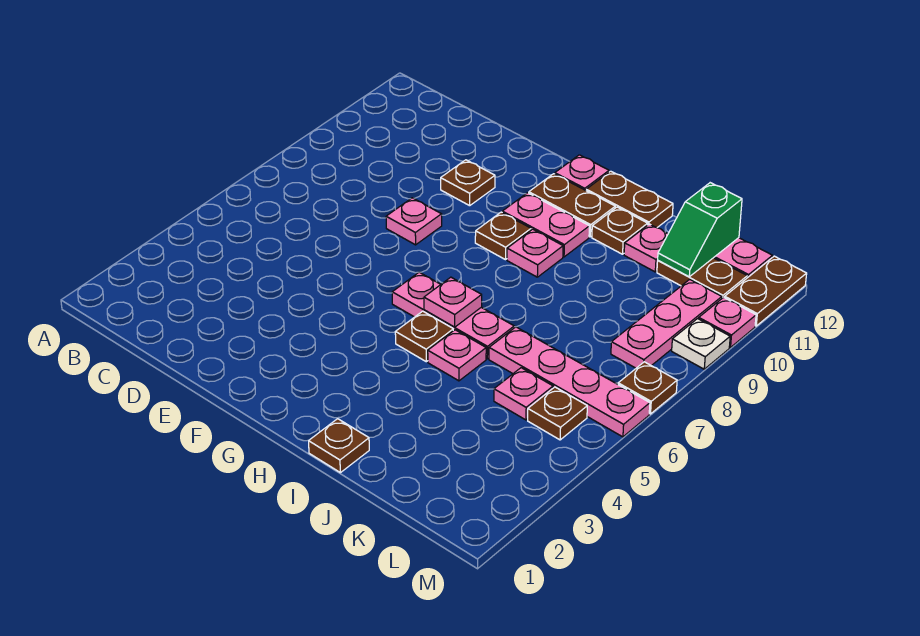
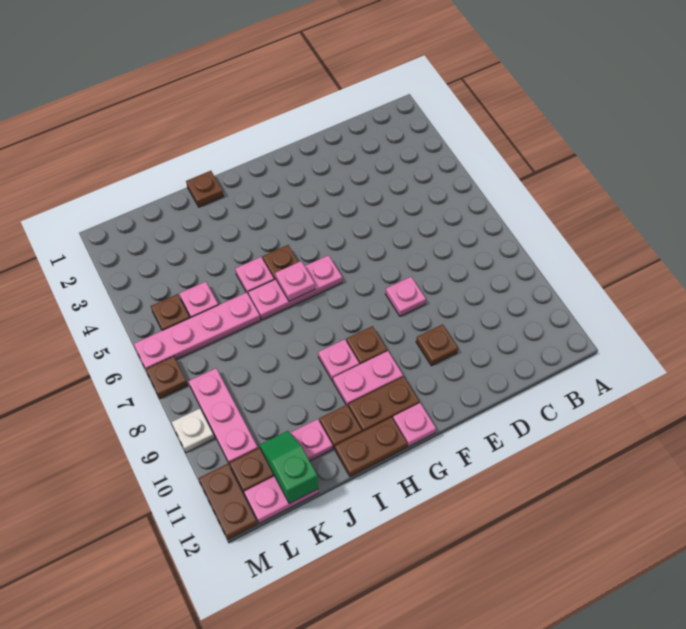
pink 1x1 plate [699,297,756,347] -> none

